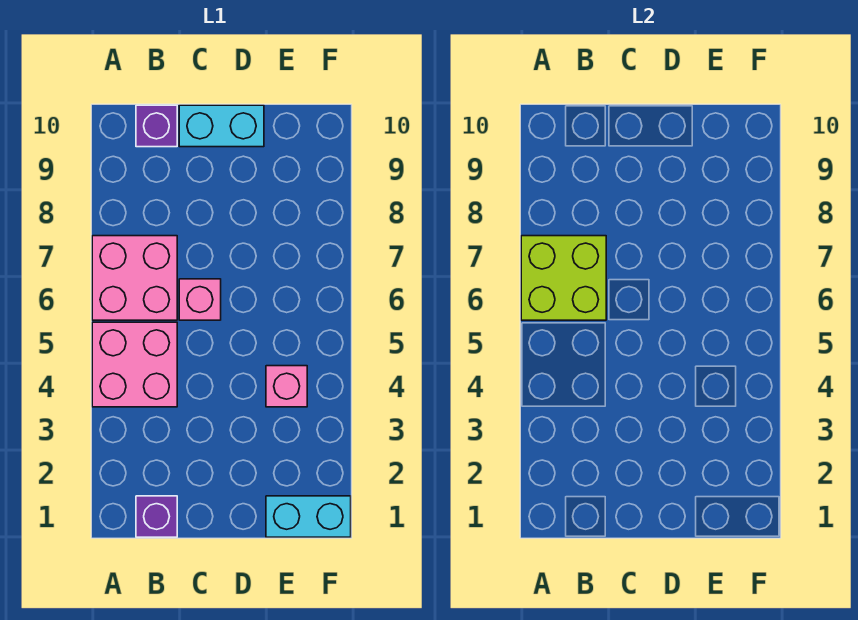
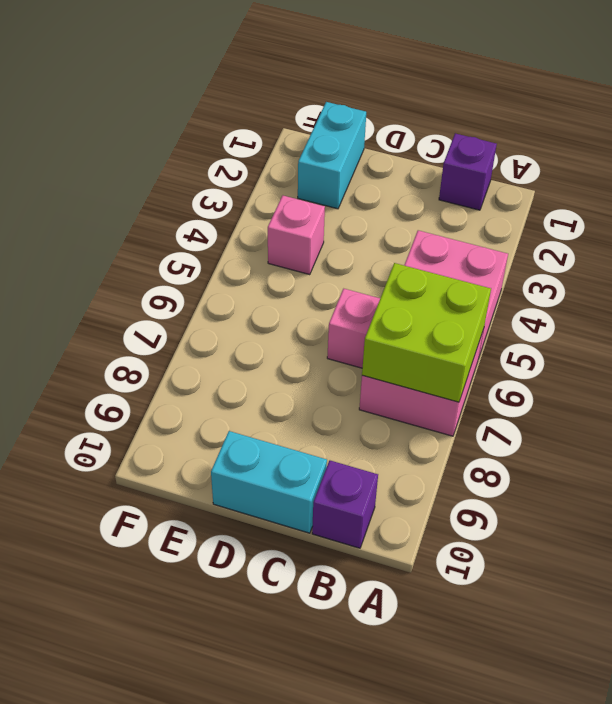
cyan 1x2 brick [266,496,351,537] -> cyan 1x2 brick turned to [298,102,366,209]

